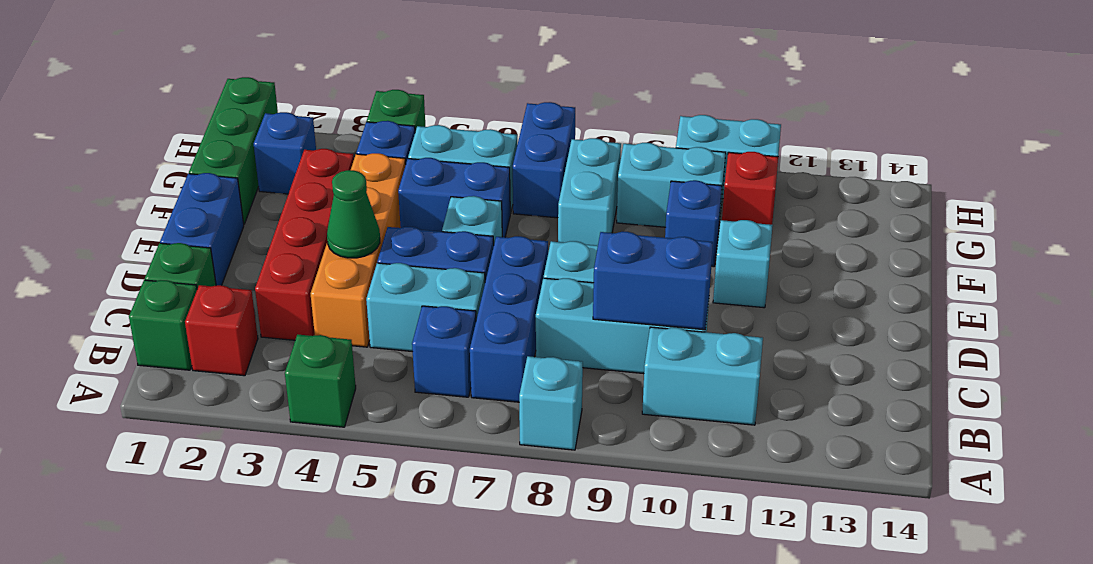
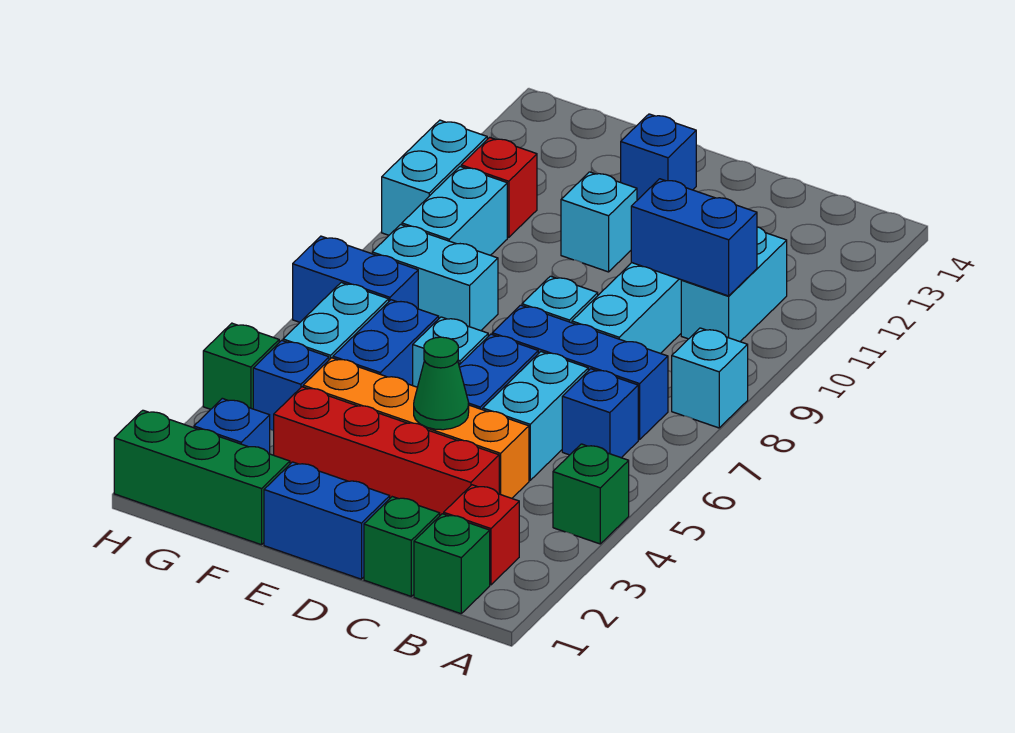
blue 1x2 brick [593,232,713,330] -> blue 1x2 brick turned to [631,179,757,296]
blue 1x1 brick [665,180,722,267] -> blue 1x1 brick moved to [621,114,696,200]

